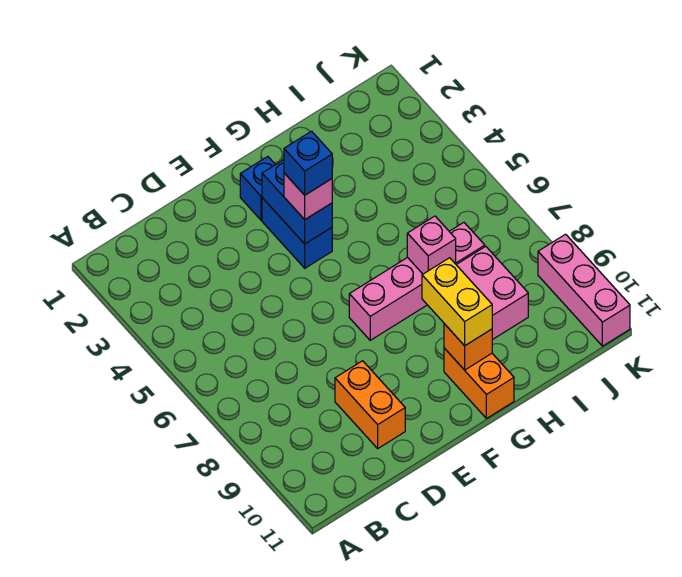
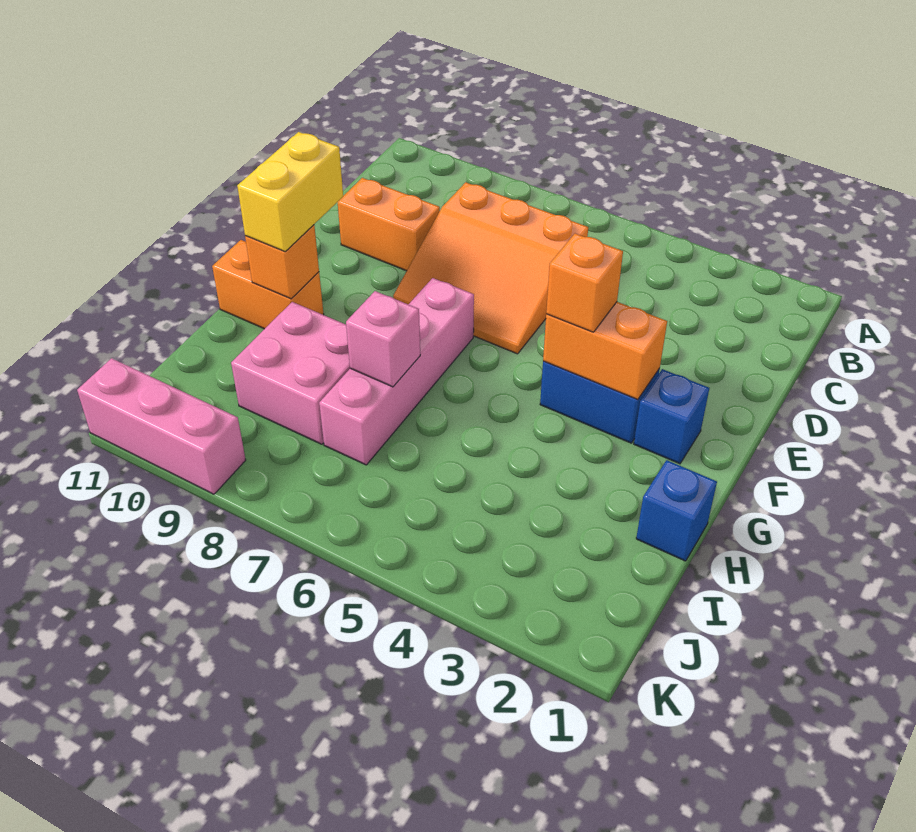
none -> orange 3x3 slope [393,182,588,354]
blue 1x2 brick [262,160,332,244] -> orange 1x2 brick [543,302,667,400]
pink 1x1 brick [284,173,332,219] -> orange 1x1 brick [546,233,623,332]
blue 1x1 brick [284,131,332,195] -> blue 1x1 brick moved to [636,460,717,561]
yellow 1x2 brick [422,258,492,346] -> yellow 1x2 brick turned to [237,132,343,251]

